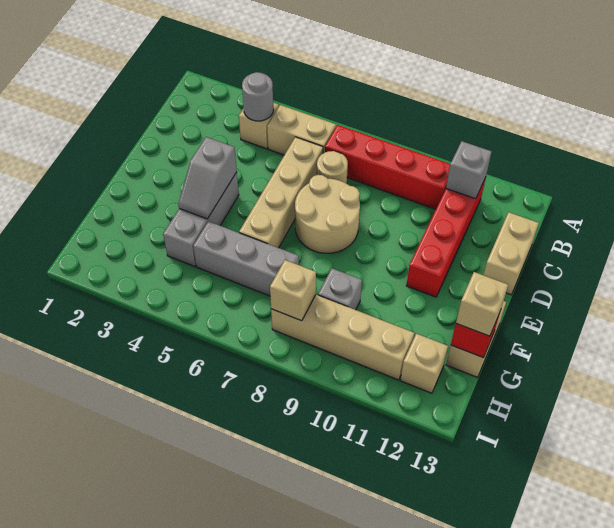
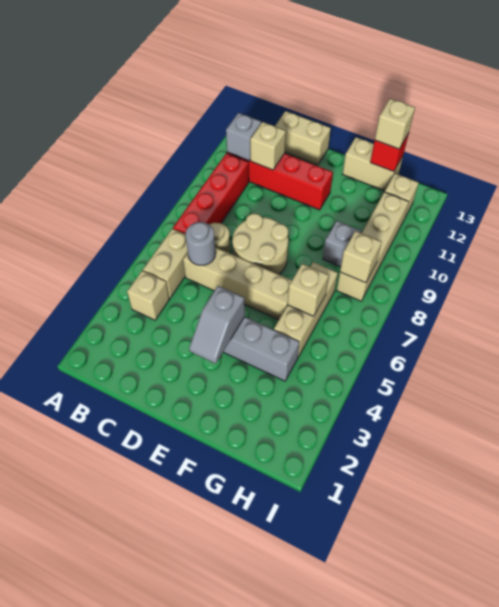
grey 1x1 round brick [242,72,274,121] -> grey 1x1 round brick moved to [186,222,216,265]
none -> tan 1x1 brick [250,122,286,170]
grey 1x2 slope [178,137,237,219] -> grey 1x2 slope turned to [189,286,245,364]
grey 1x3 brick [193,221,299,296] -> tan 1x3 brick [274,262,338,357]
none -> tan 1x1 brick [288,264,329,316]

